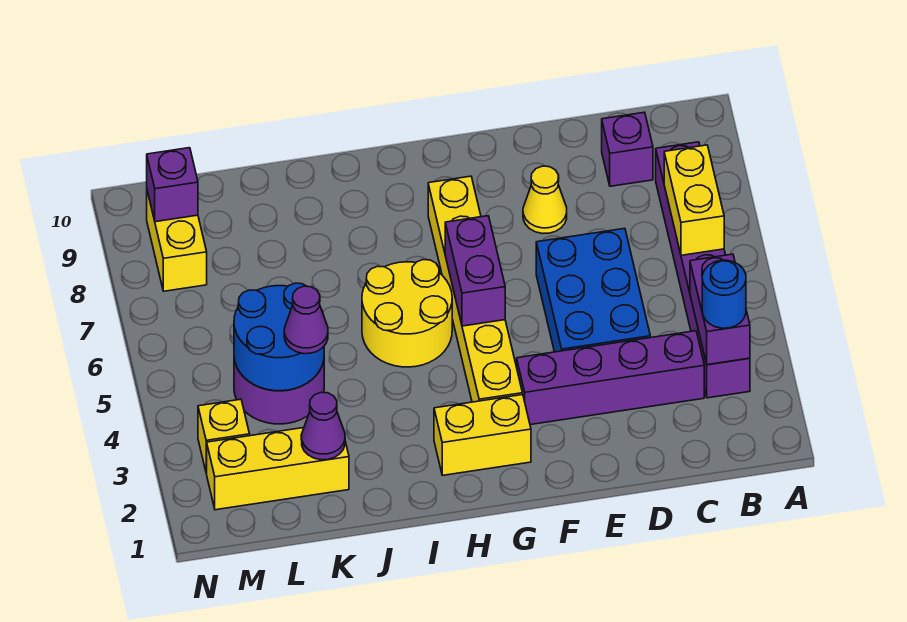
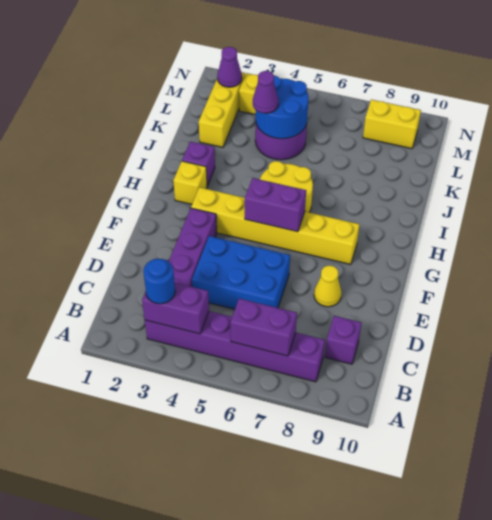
yellow 1x2 brick [664,145,724,255] -> purple 1x2 brick [230,299,297,356]
yellow 1x2 brick [434,395,531,475] -> yellow 1x1 brick [173,161,207,204]
purple 1x1 cone [301,392,345,460] -> purple 1x1 cone moved to [217,47,242,87]
purple 1x1 brick [147,148,198,222] -> purple 1x1 brick moved to [182,142,215,186]

